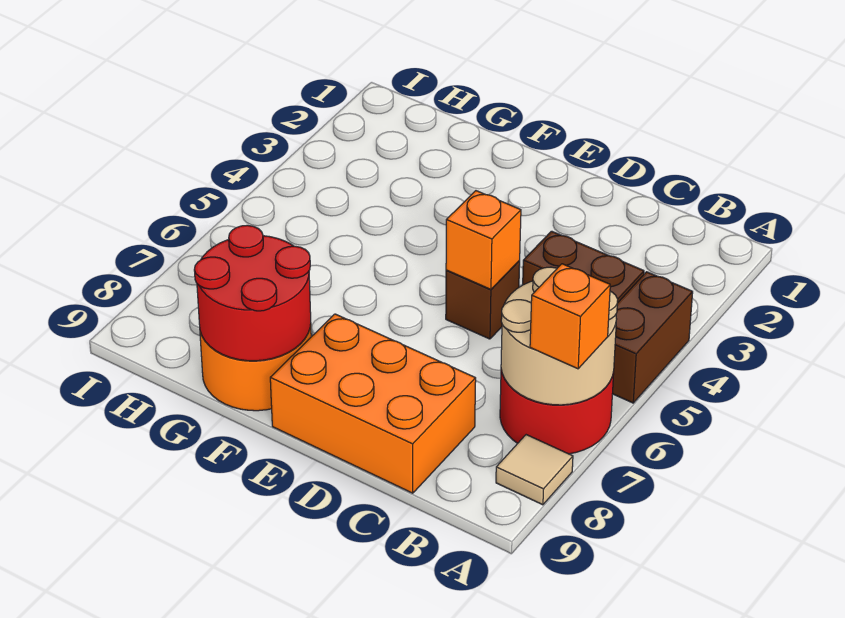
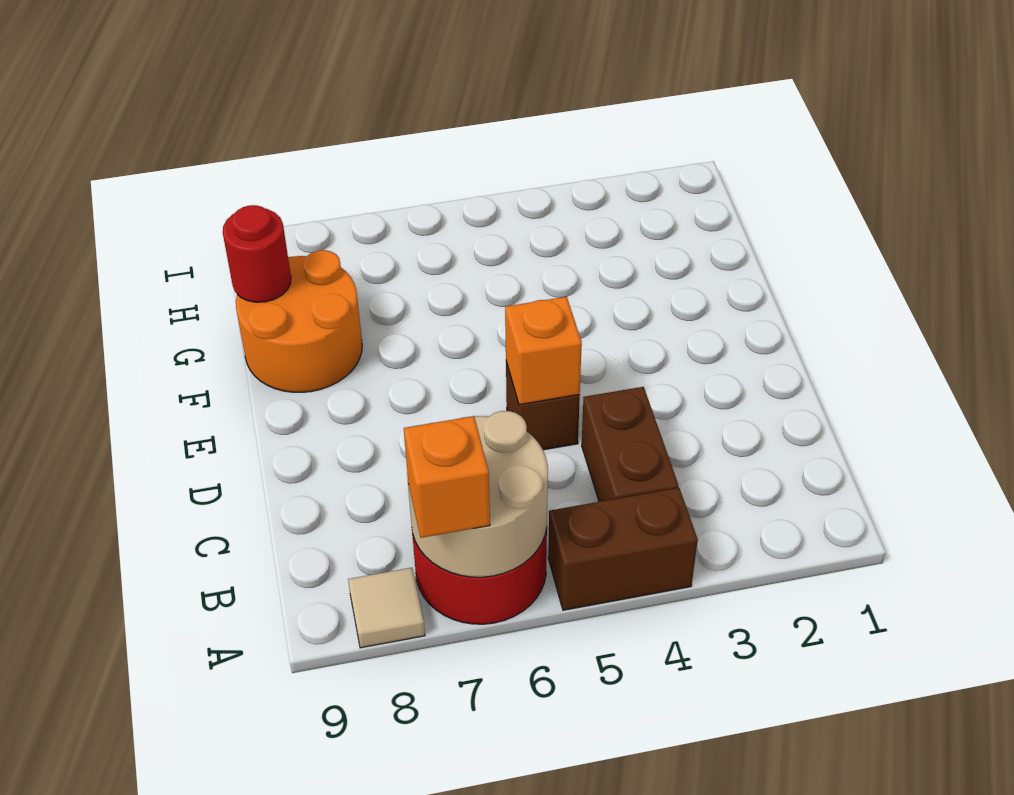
orange 2x3 brick [270,314,476,493] -> none
red 2x2 round brick [194,225,311,361] -> red 1x1 round brick [223,205,291,302]

